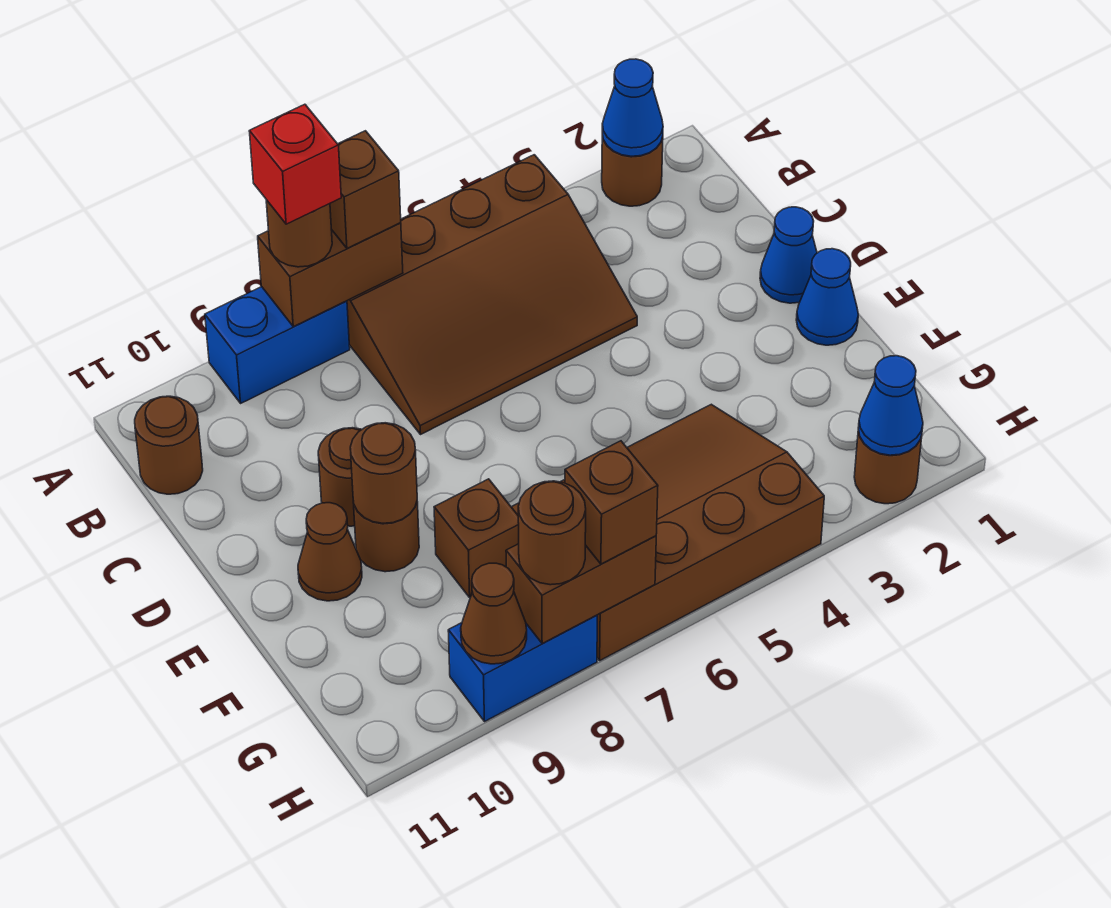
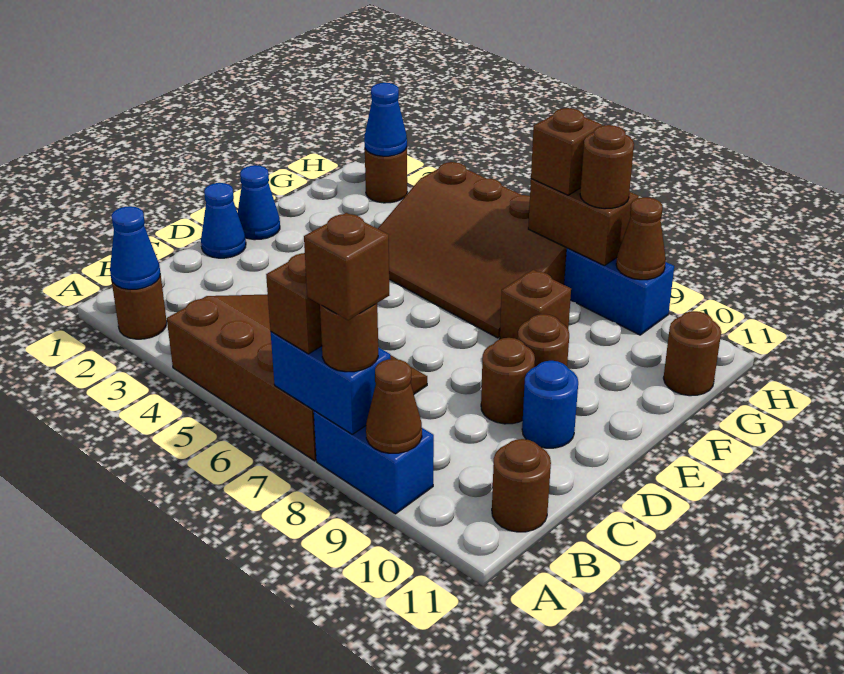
brown 1x2 brick [258,223,403,327] -> blue 1x2 brick [271,332,391,434]
red 1x1 brick [249,104,341,224] -> brown 1x1 brick [304,213,389,320]
none -> blue 1x1 round brick [522,361,578,448]
brown 1x1 round brick [350,423,417,523] -> brown 1x1 round brick moved to [664,311,721,396]
brown 1x1 cone [298,503,362,601] -> brown 1x1 cone moved to [366,359,422,453]

